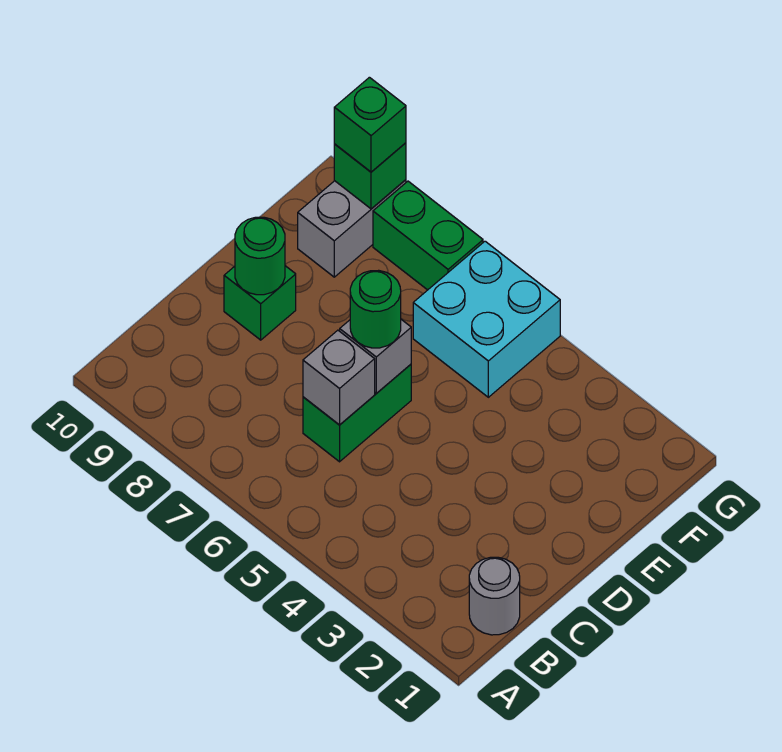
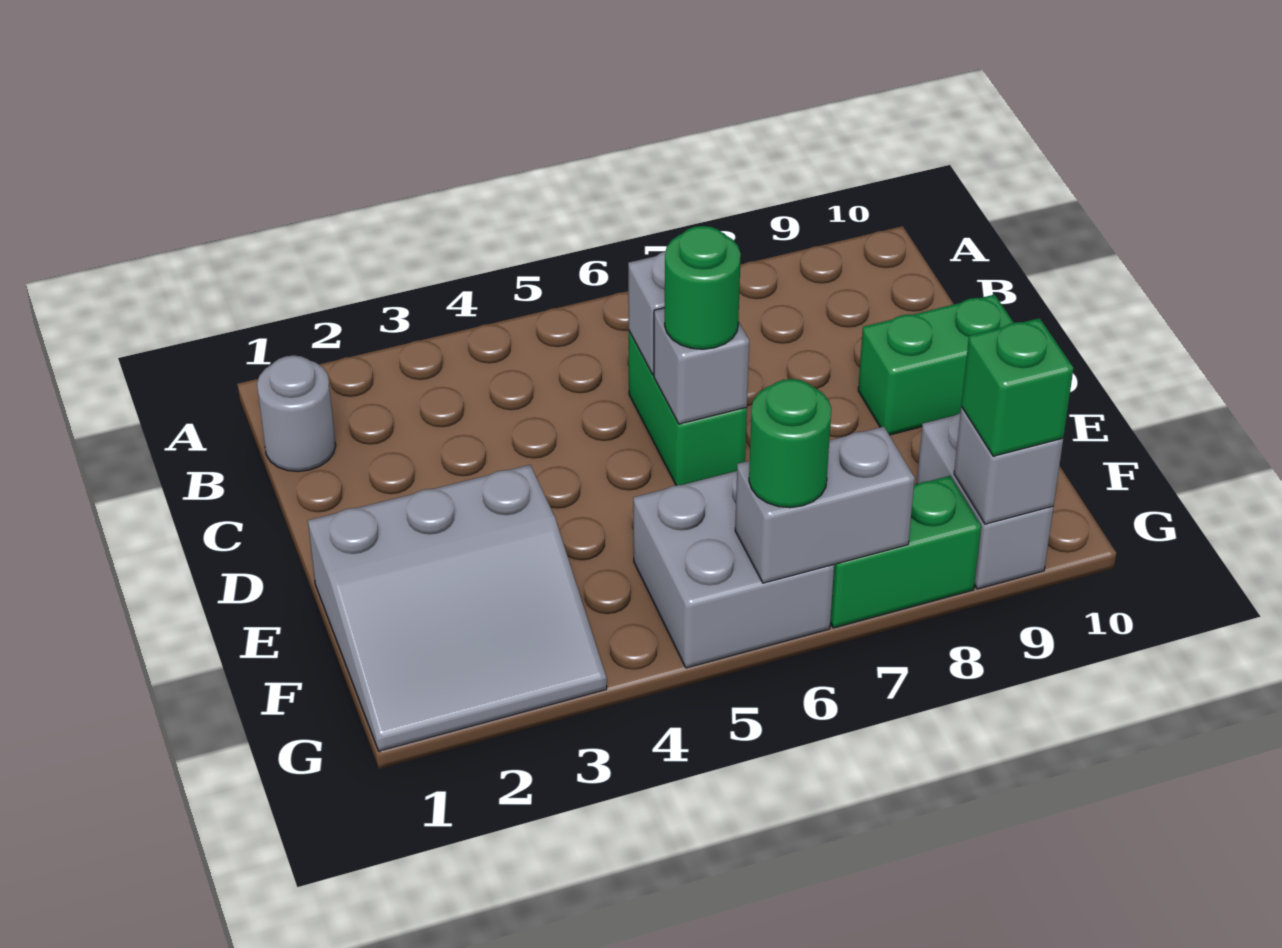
green 1x1 brick [224,266,296,340] -> green 1x2 brick [858,294,1014,435]
green 1x1 round brick [235,217,285,295] -> green 1x1 round brick moved to [749,379,831,508]
none -> grey 3x3 slope [308,465,607,751]
cyan 2x2 brick [413,241,560,397] -> grey 2x2 brick [633,471,834,668]
none -> grey 1x2 brick [735,427,915,583]
green 1x1 brick [334,143,406,209] -> grey 1x1 brick [954,407,1063,524]

